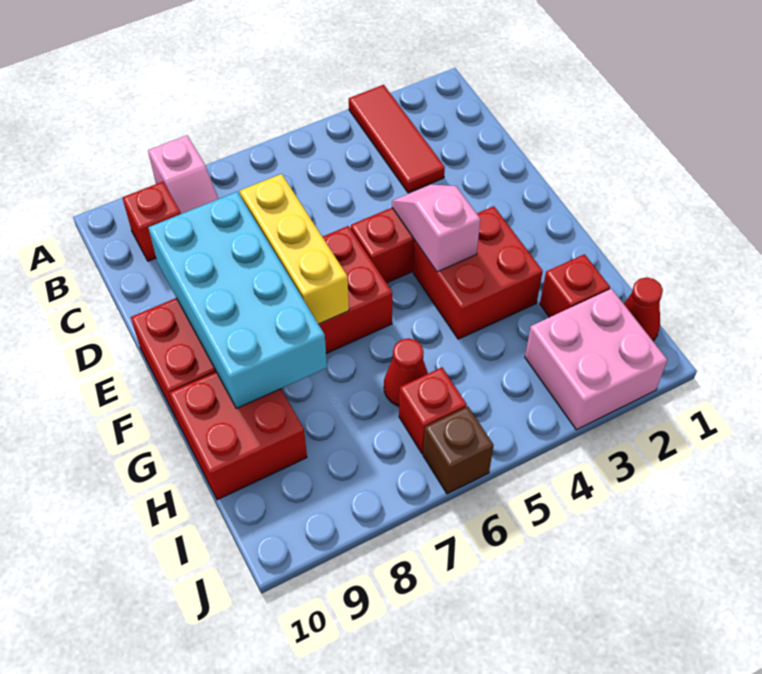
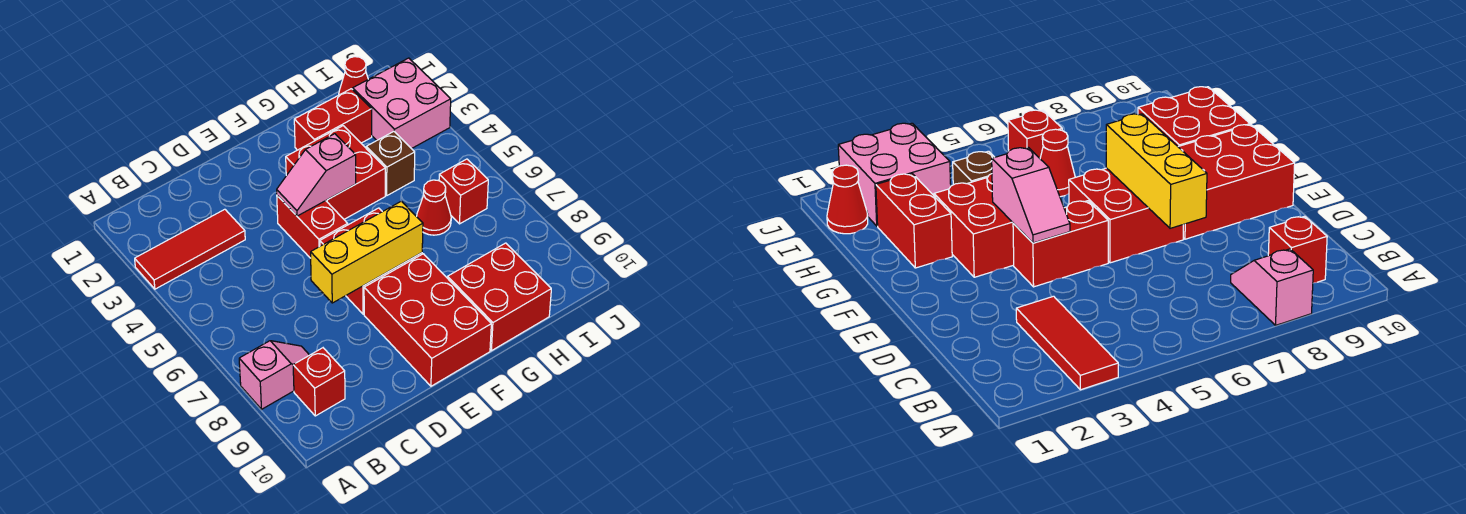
cyan 2x4 brick [148,192,327,409] -> none
red 1x1 brick [540,254,610,317] -> red 1x2 brick [294,89,372,150]
brown 1x1 brick [423,406,494,494] -> brown 1x1 brick moved to [366,132,415,195]

